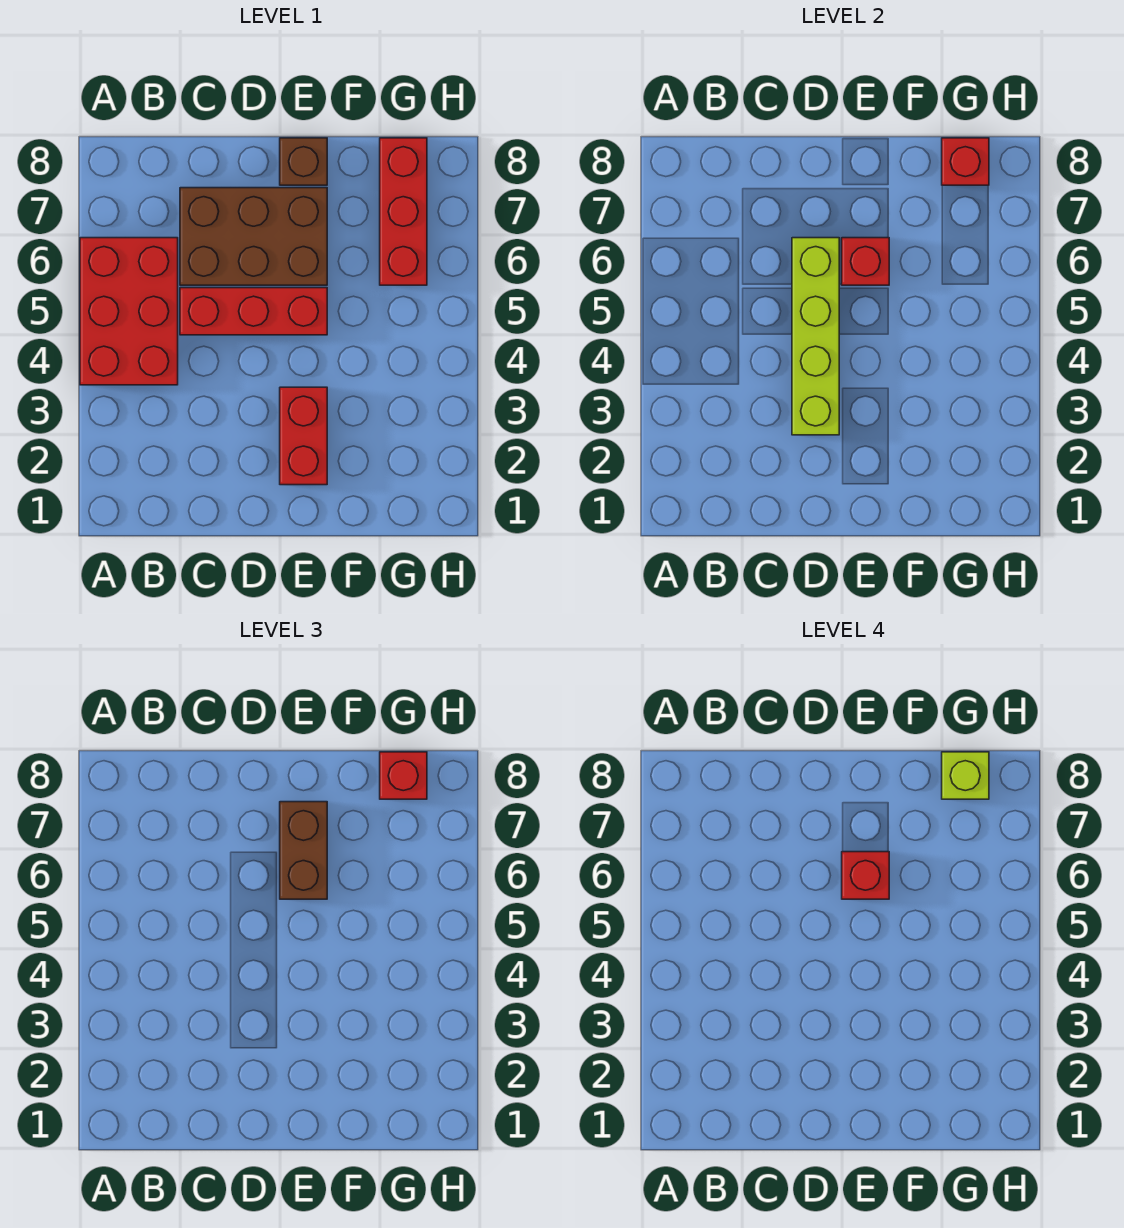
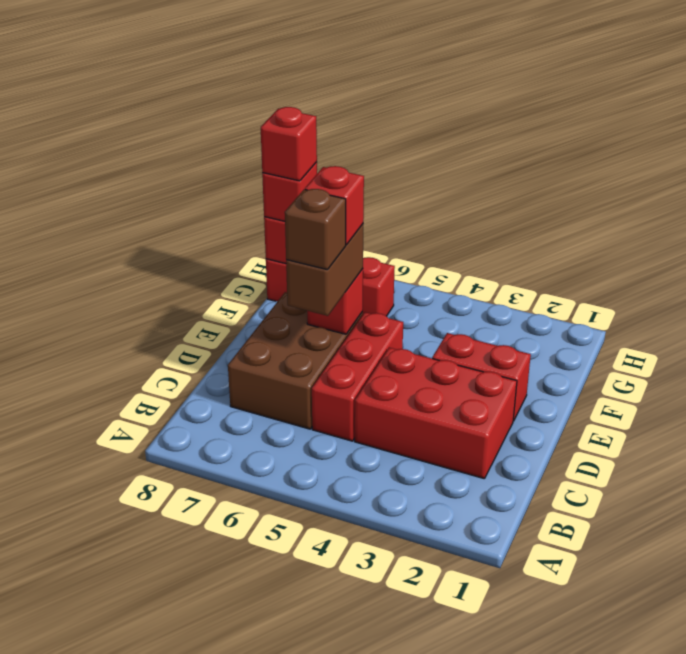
red 2x3 brick [80,238,178,385] -> red 2x3 brick moved to [355,348,517,479]
lime 1x4 brick [792,238,839,435] -> none
brown 1x2 brick [280,802,327,899] -> brown 1x2 brick turned to [286,224,363,316]
brown 1x1 brick [280,138,327,185] -> brown 1x1 brick moved to [285,189,346,270]
lime 1x1 brick [942,752,989,799] -> red 1x1 brick [261,107,317,181]

